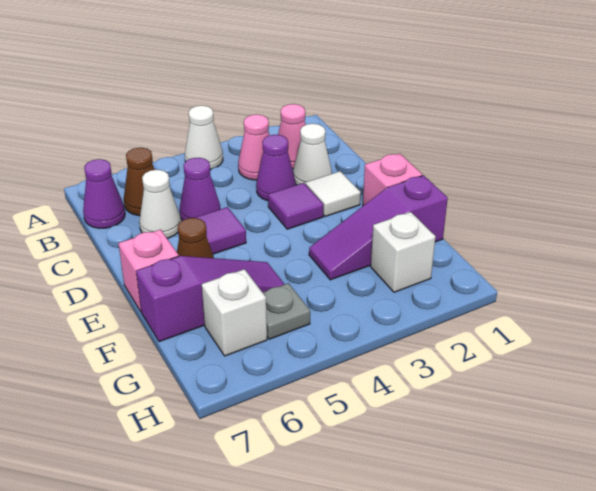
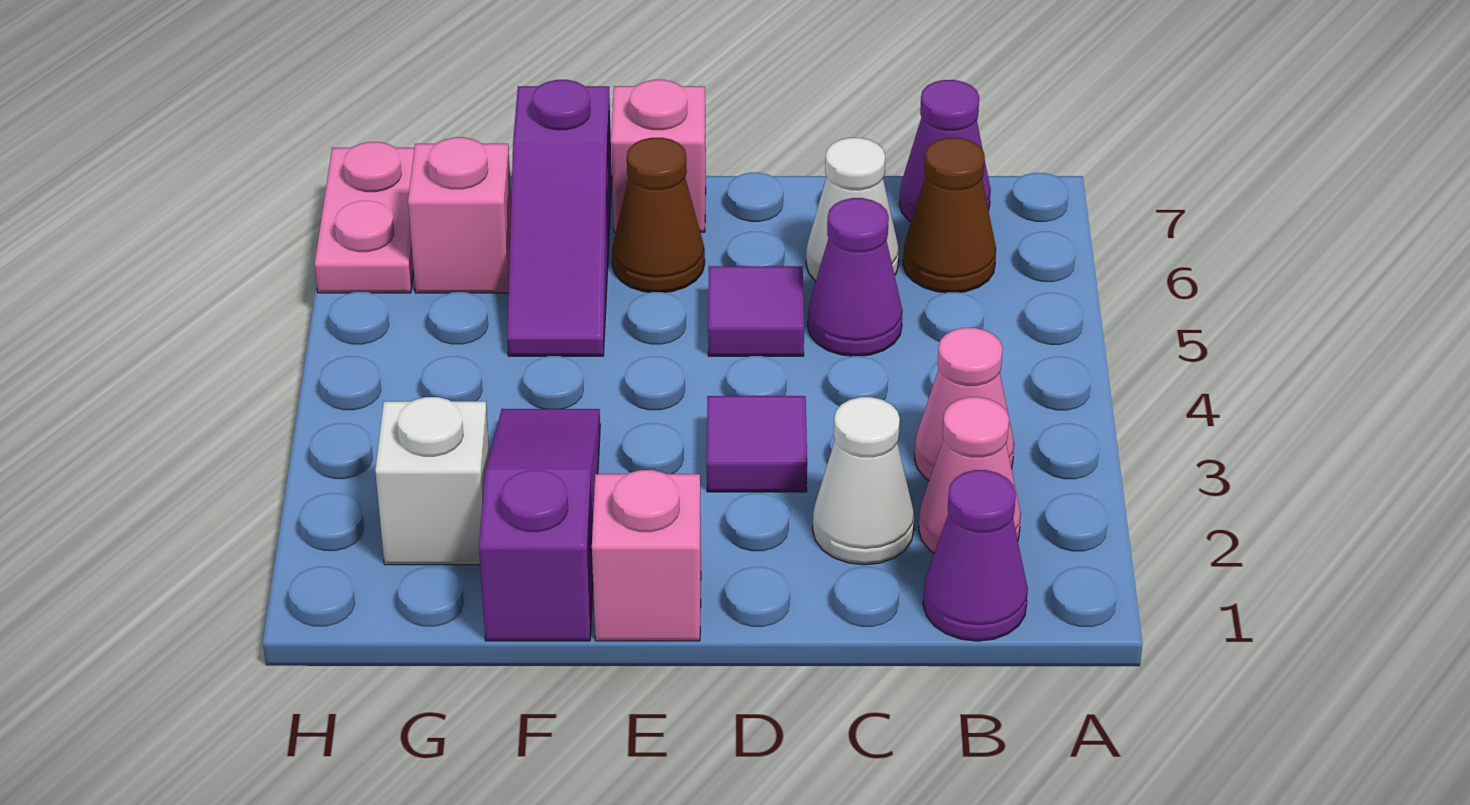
white 1x1 cone [185,106,223,170] -> none
purple 1x1 cone [256,135,296,201] -> purple 1x1 cone moved to [923,470,1028,641]
white 1x1 tile [306,171,361,217] -> none
grey 1x1 plate [263,283,310,339] -> none
white 1x1 brick [202,269,267,356] -> pink 1x1 brick [408,137,511,293]
none -> pink 1x2 plate [315,142,414,293]

